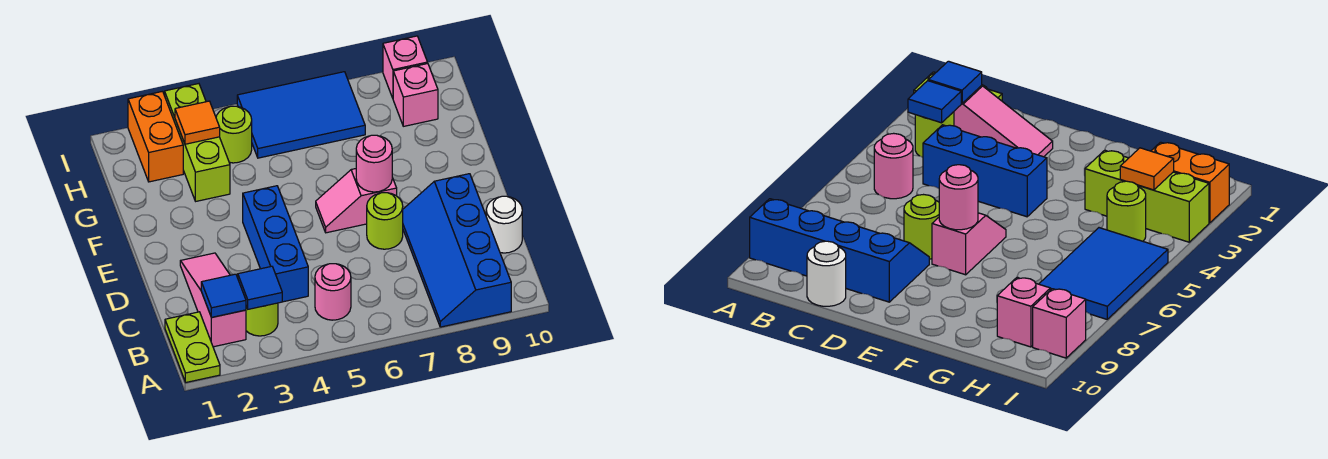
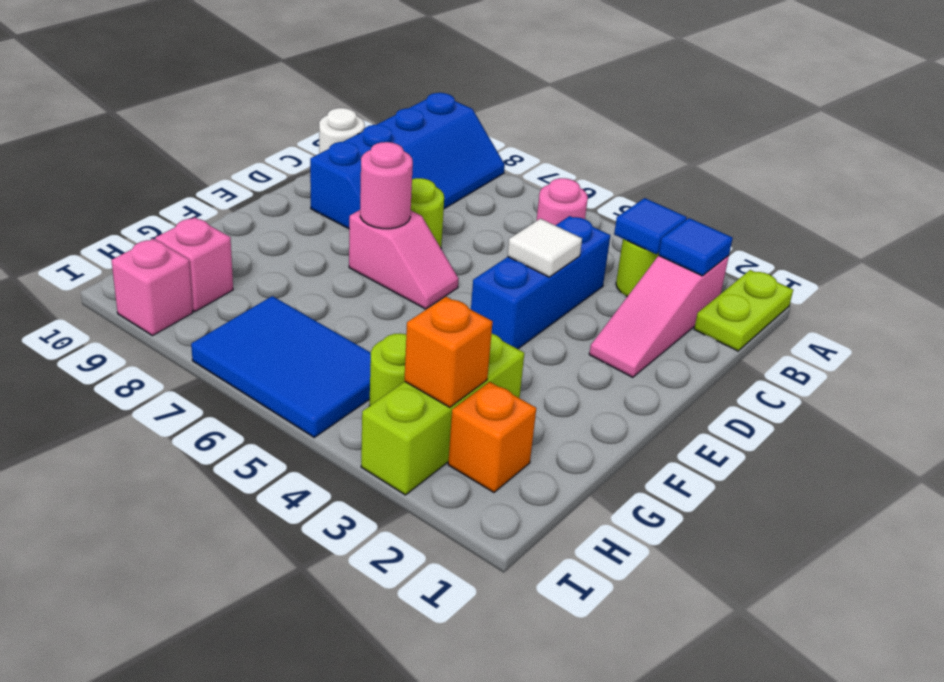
none -> white 1x1 tile [508,219,582,277]
orange 1x2 brick [128,91,183,182] -> orange 1x1 brick [448,382,536,492]
orange 1x1 tile [175,101,220,144] -> orange 1x1 brick [404,297,493,407]

